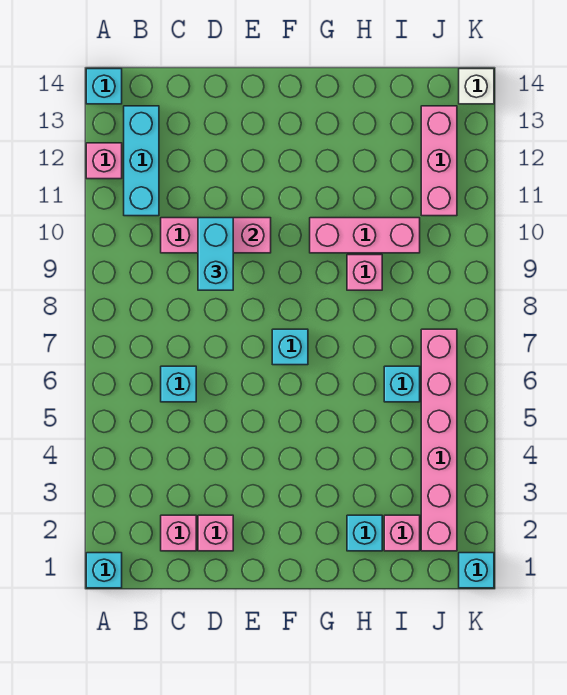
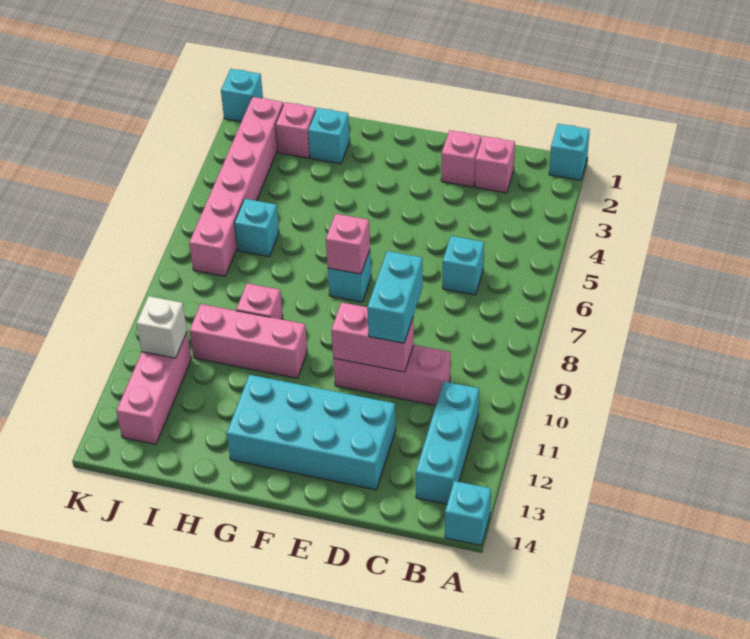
pink 1x1 brick [86,143,122,179] -> pink 1x1 brick moved to [326,214,370,274]
none -> cyan 2x4 brick [227,375,396,490]
white 1x1 brick [459,69,494,104] -> white 1x1 brick moved to [137,296,187,358]

